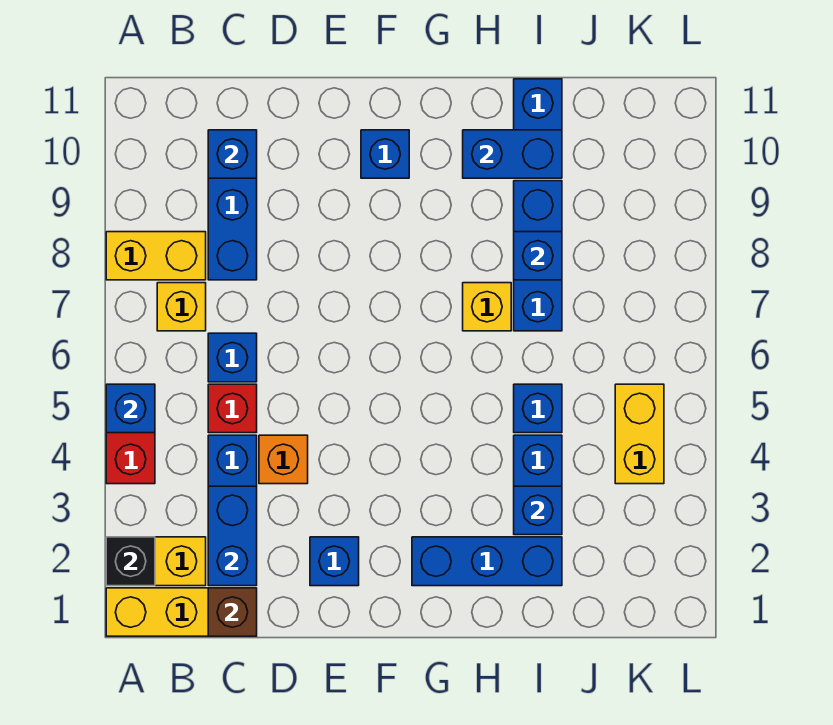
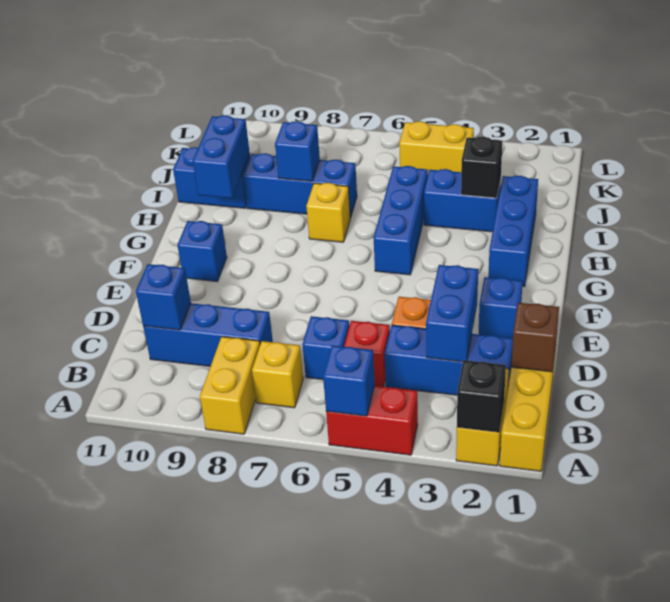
blue 1x2 brick [208,486,257,586] -> blue 1x2 brick turned to [426,265,478,362]
blue 1x1 brick [514,486,562,535] -> black 1x1 brick [461,137,502,198]
blue 1x1 brick [514,384,562,433] -> blue 1x3 brick [374,166,428,275]

